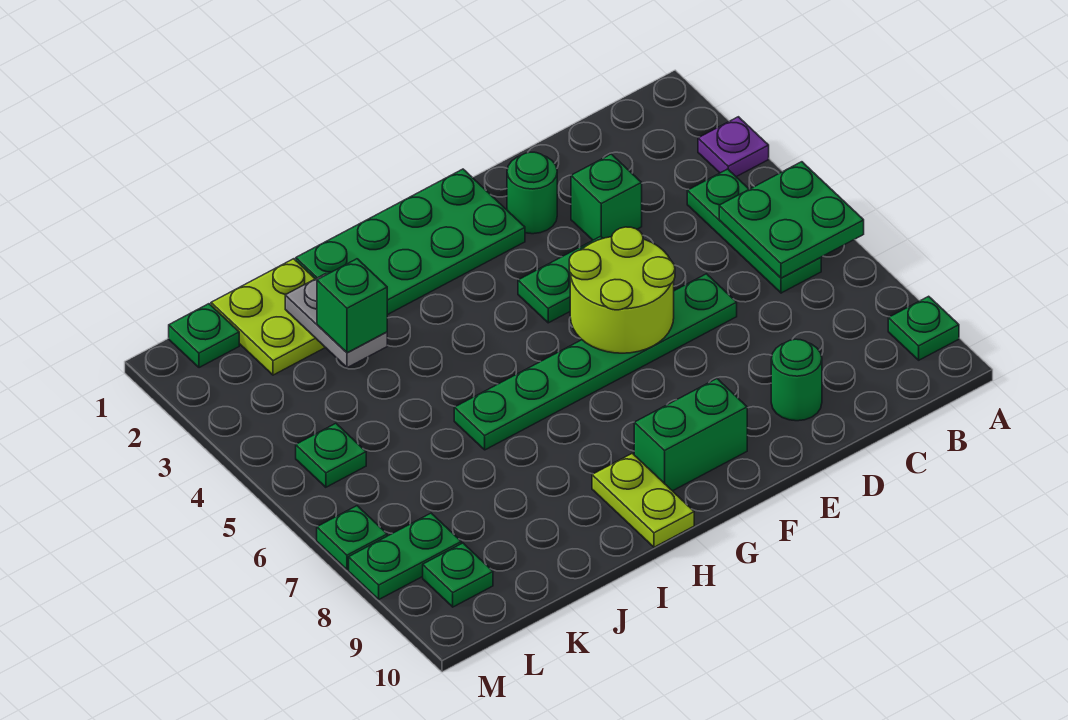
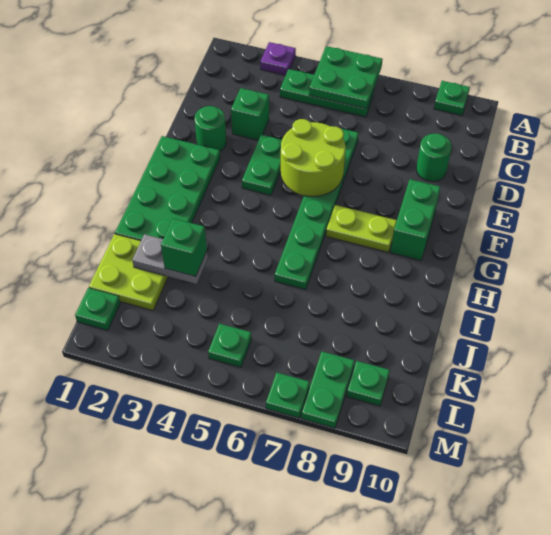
lime 1x2 plate [592,453,694,547] -> lime 1x2 plate moved to [326,205,397,252]

